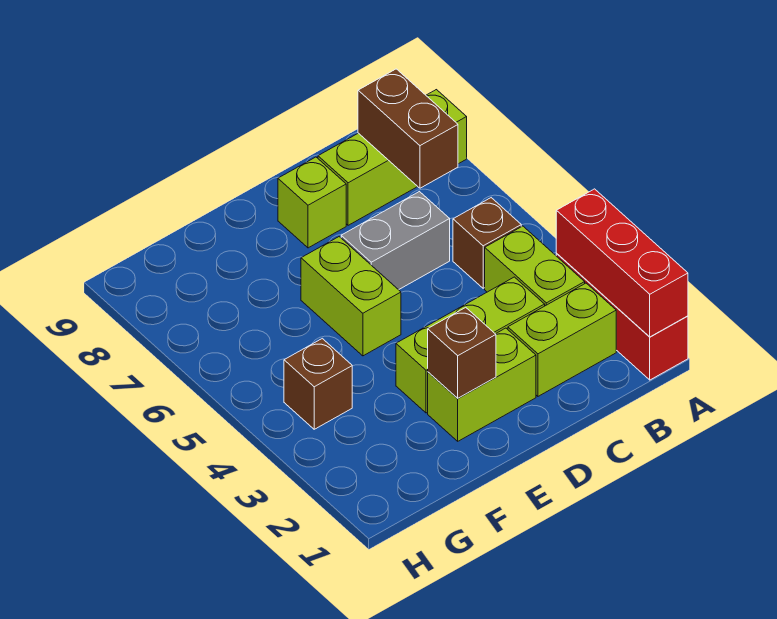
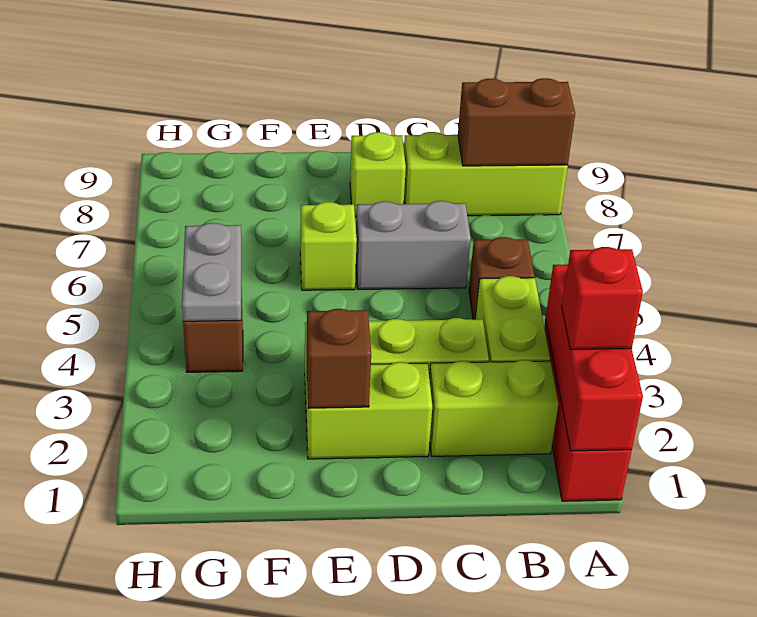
none -> red 1x1 brick [562,247,643,350]
brown 1x2 brick [358,69,458,188] -> brown 1x2 brick turned to [458,78,575,166]
lime 1x2 brick [301,237,401,356] -> lime 1x1 brick [300,202,357,290]
none -> grey 1x2 plate [182,223,241,321]

